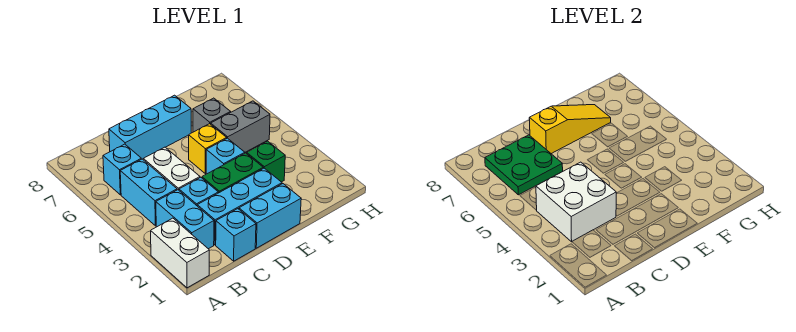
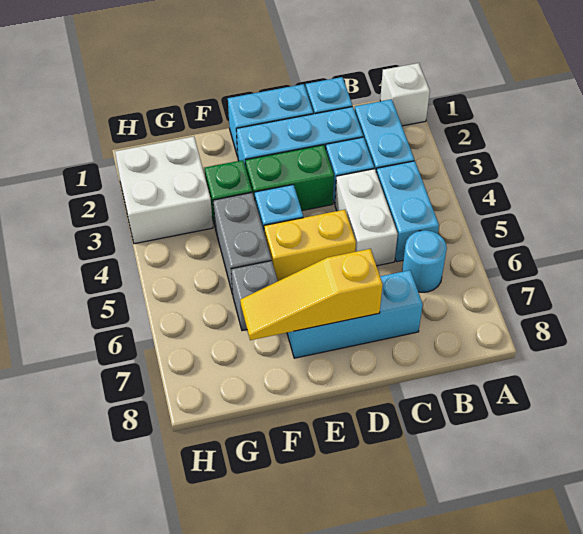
white 1x2 brick [151,218,209,288] -> white 1x1 brick [380,63,430,126]
white 2x2 brick [536,162,616,242] -> white 2x2 brick moved to [115,136,213,244]
cyan 1x1 brick [103,144,141,195] -> cyan 1x1 round brick [402,230,447,292]
green 2x2 plate [485,135,563,195] -> none
yellow 1x1 brick [189,124,227,174] -> yellow 1x2 brick [264,210,356,281]
grey 1x2 brick [211,101,270,152] -> grey 1x2 brick turned to [213,193,271,295]

